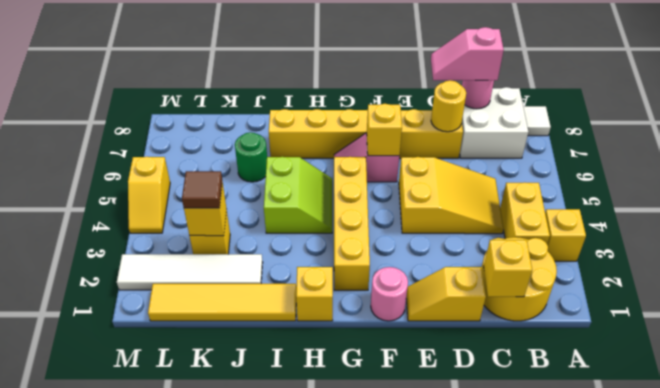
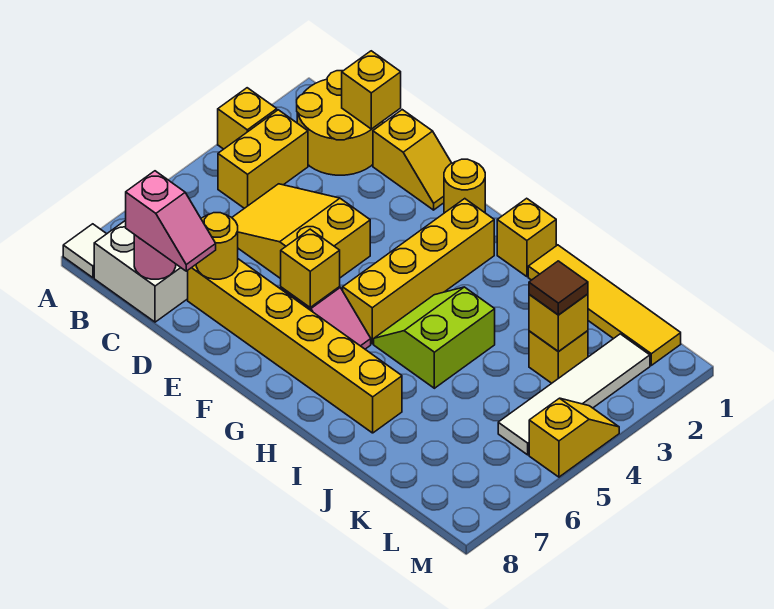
pink 1x1 round brick [371,267,408,321] -> yellow 1x1 round brick [444,159,485,213]
white 1x4 tile [117,254,263,290] -> white 1x4 tile turned to [498,334,650,455]
green 1x1 round brick [235,132,267,182] -> none

